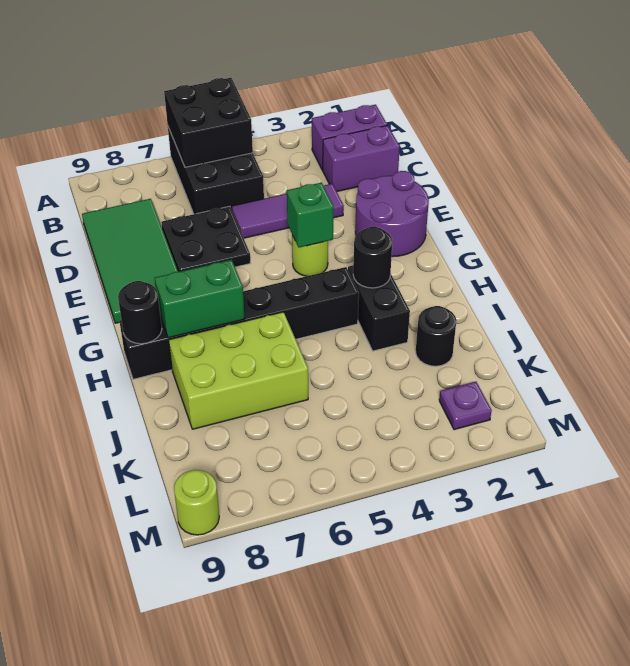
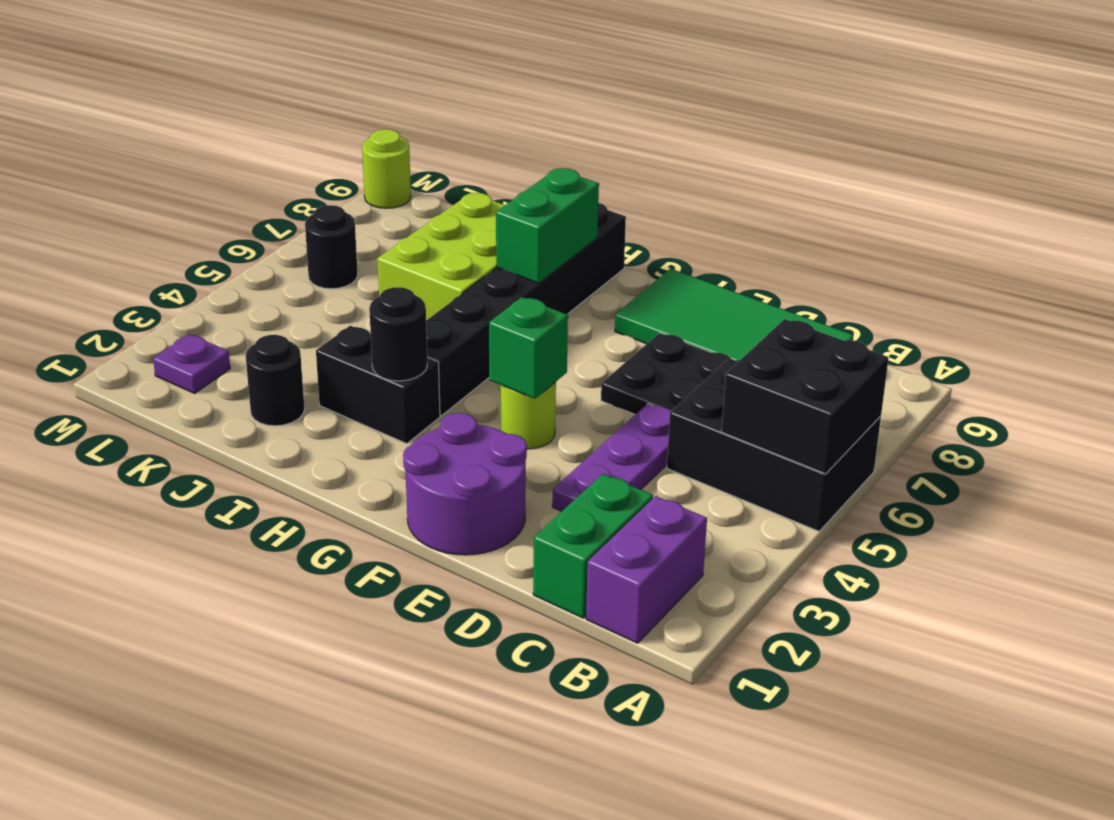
purple 1x2 brick [323,125,400,191] -> green 1x2 brick [533,474,653,618]
purple 1x3 tile [232,184,344,238] -> purple 1x3 plate [552,404,671,511]
black 1x1 round brick [118,281,162,344] -> black 1x1 round brick moved to [305,205,358,289]

